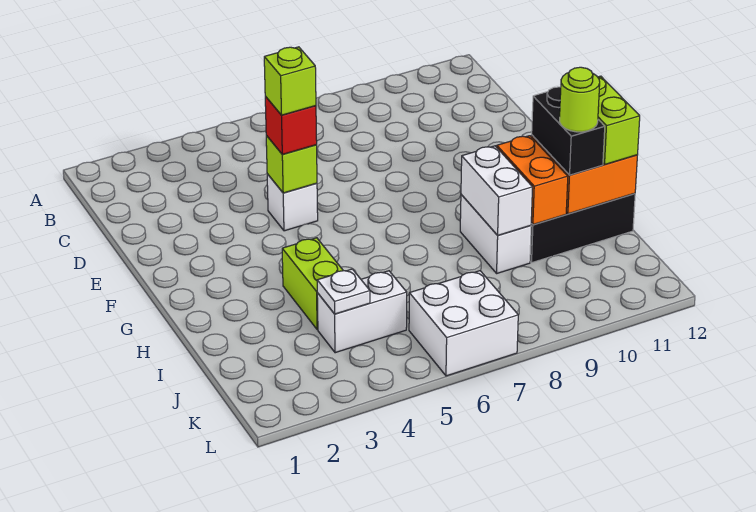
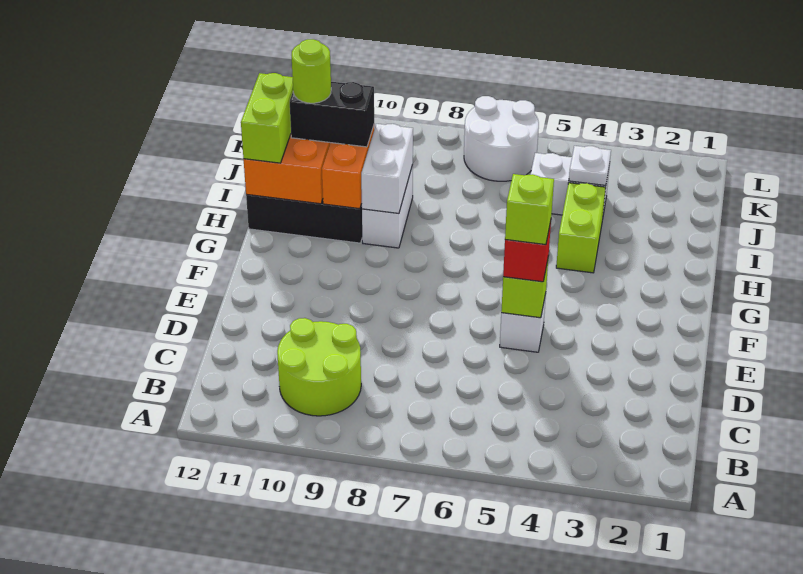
none -> lime 2x2 round brick [277,318,361,416]
black 1x2 brick [532,87,605,175] -> black 1x2 brick turned to [290,82,374,147]
white 2x2 brick [409,271,518,376] -> white 2x2 round brick [464,96,539,181]

